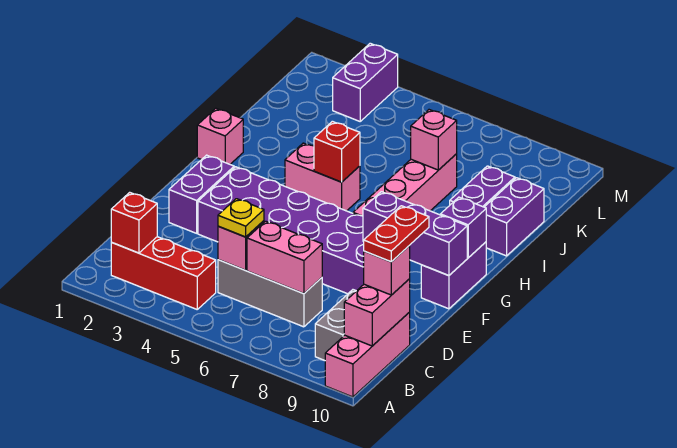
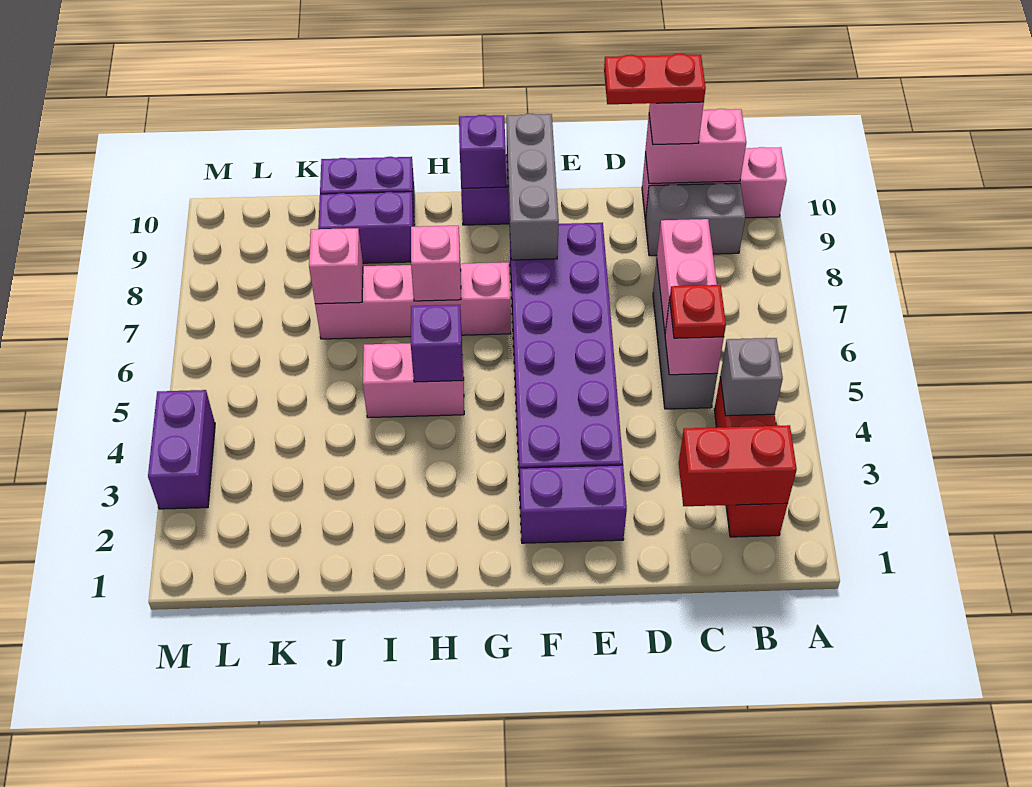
red 1x1 brick [111,192,157,253] -> red 1x2 brick [679,425,797,506]
none -> grey 1x1 brick [720,338,783,416]
yellow 1x1 plate [218,199,264,237] -> red 1x1 plate [670,285,726,338]
purple 1x3 brick [363,192,467,276] -> grey 1x3 brick [507,114,559,260]
pink 1x1 brick [197,108,243,164] -> pink 1x1 brick moved to [411,226,461,301]
pink 1x2 brick [285,143,360,211] -> pink 1x2 brick turned to [363,343,464,418]
red 1x1 brick [314,121,360,182] -> purple 1x1 brick [411,305,463,382]
purple 1x2 brick [333,43,398,121] -> purple 1x2 brick turned to [148,390,215,509]

